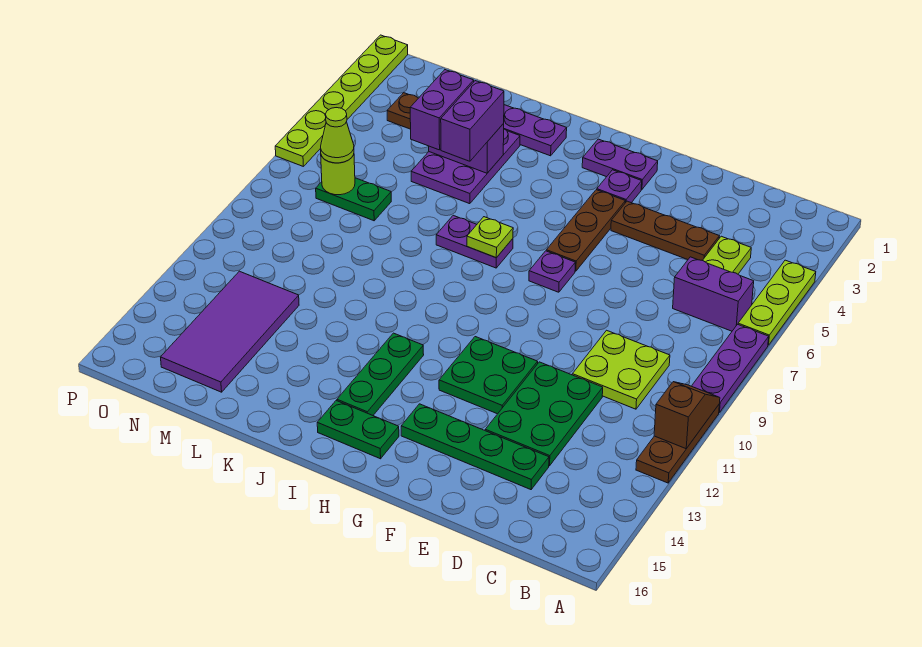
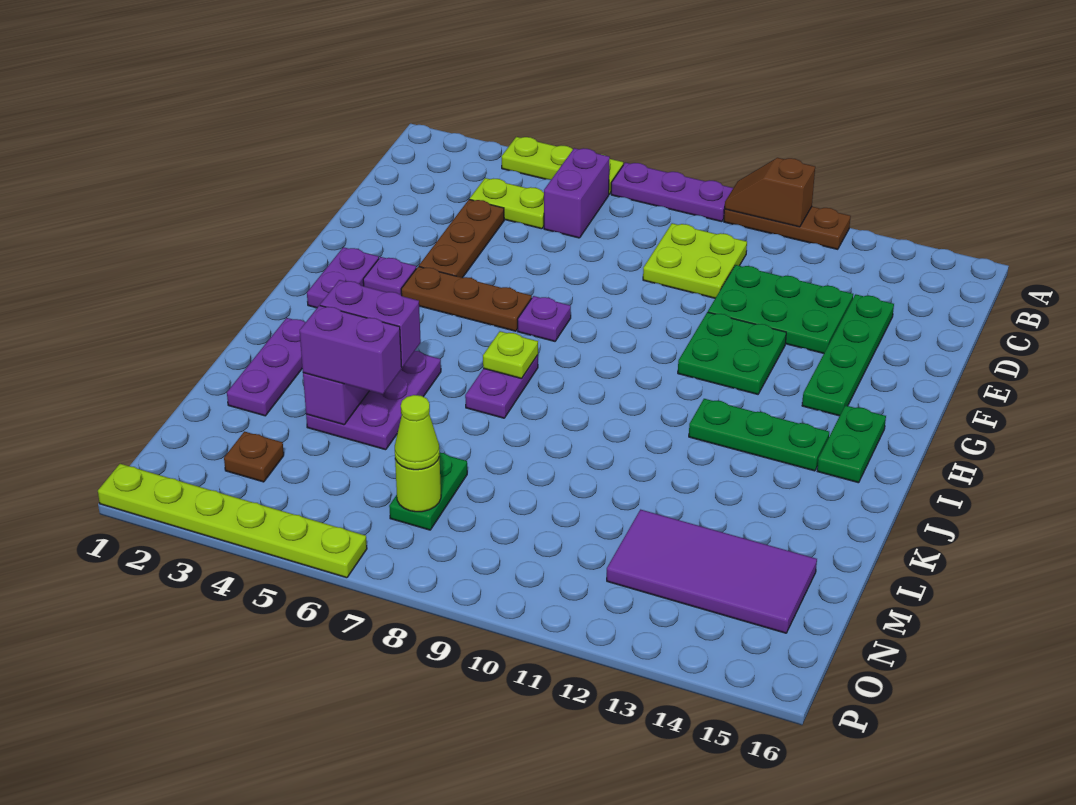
purple 2x3 plate [411,129,520,204] -> purple 2x3 plate turned to [306,351,441,450]

